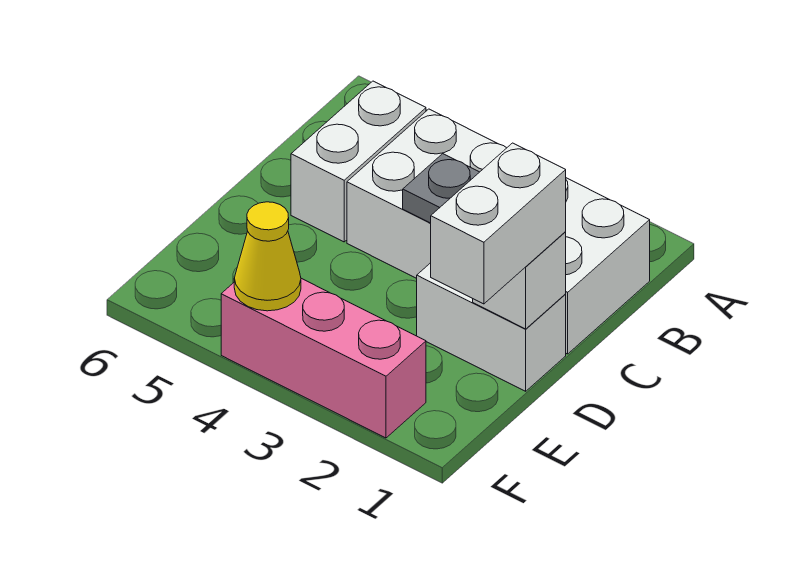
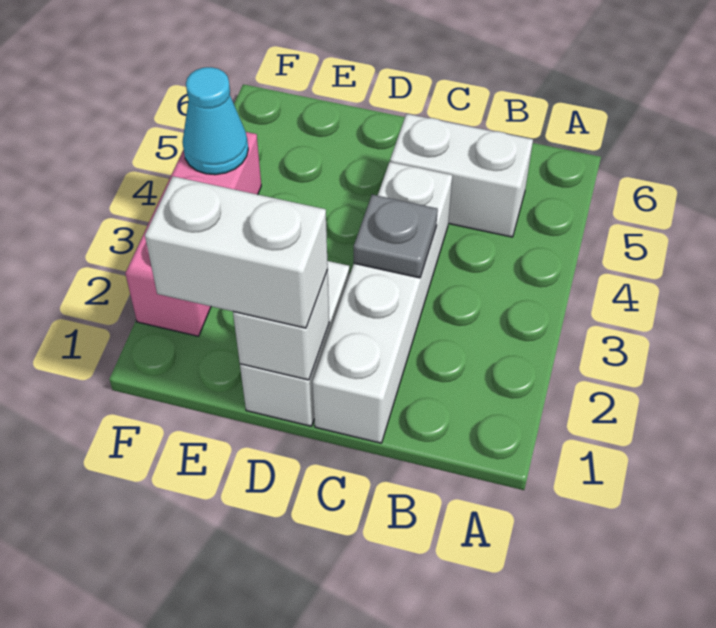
white 2x4 brick [347,109,650,354] -> white 1x4 brick [313,162,452,443]
yellow 1x1 cone [234,202,301,311] -> cyan 1x1 cone [182,67,248,175]

